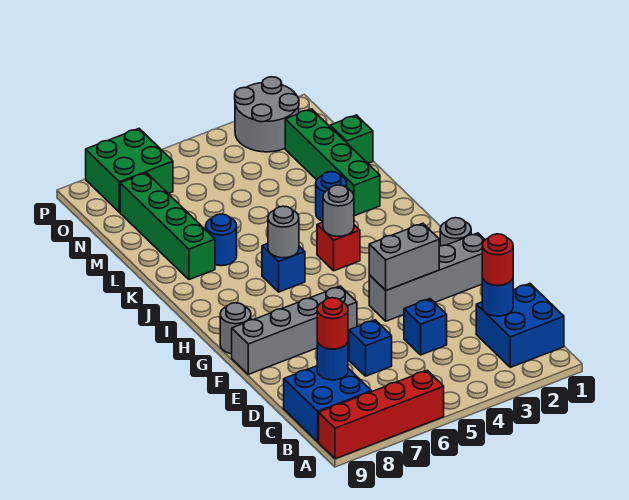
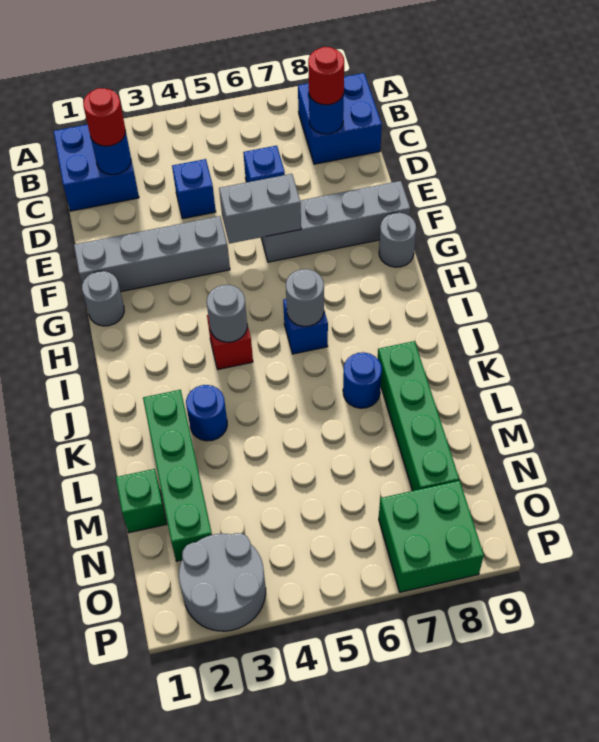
red 1x4 brick [319,370,444,459] -> none
grey 1x2 brick [369,223,439,290] -> grey 1x2 brick moved to [219,174,301,244]

